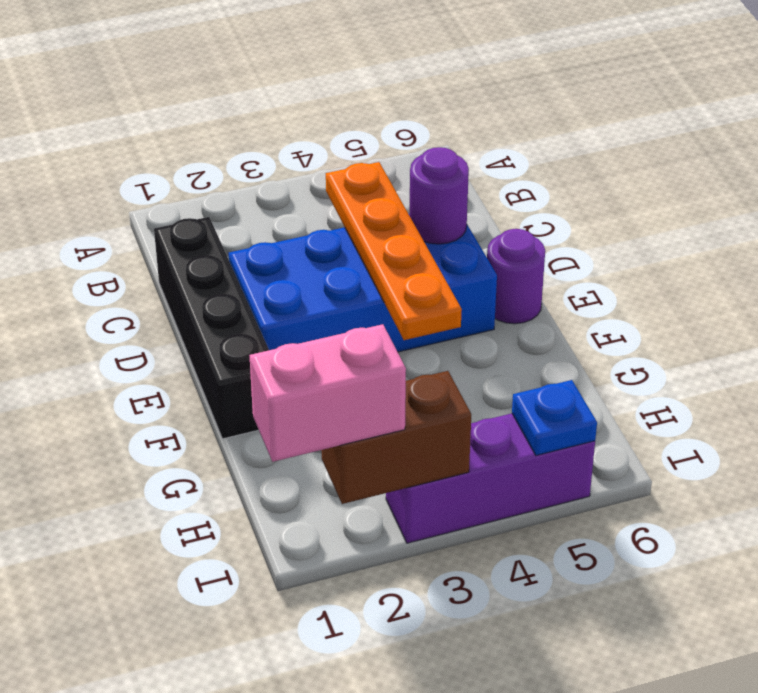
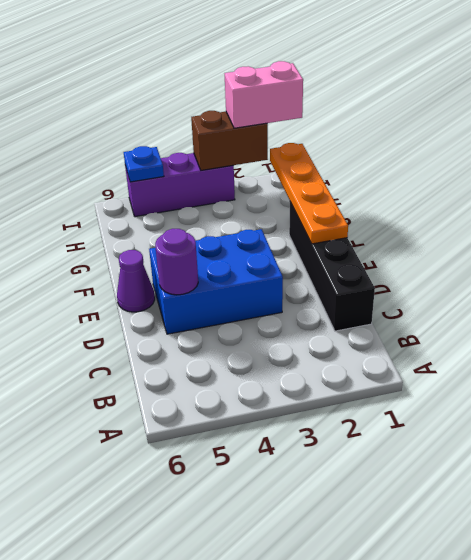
orange 1x4 plate [326,162,462,340] -> orange 1x4 plate moved to [270,143,348,244]
blue 2x4 brick [229,213,497,352] -> blue 2x3 brick [149,229,283,334]
purple 1x1 round brick [487,229,545,324] -> purple 1x1 cone [117,250,155,312]

